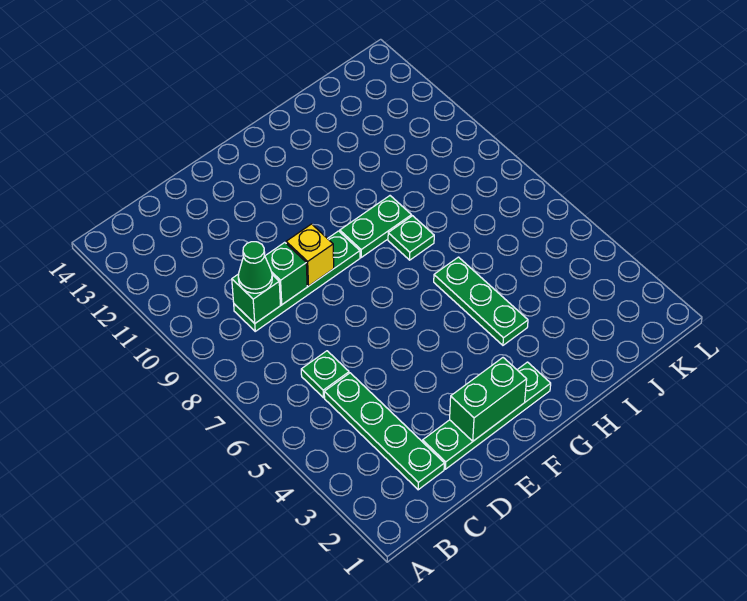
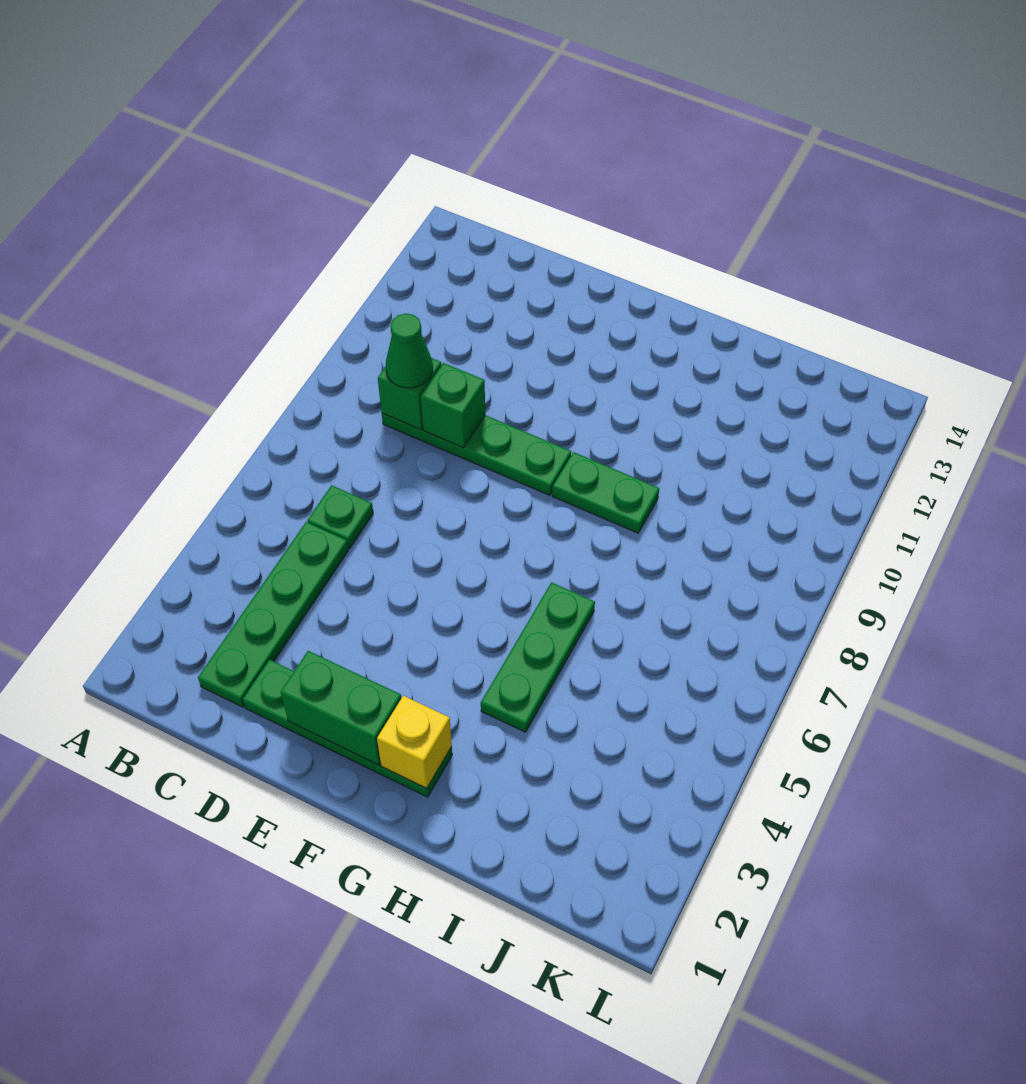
yellow 1x1 brick [286,224,334,286] -> yellow 1x1 brick moved to [377,696,452,788]
green 1x1 plate [388,216,434,260] -> none

